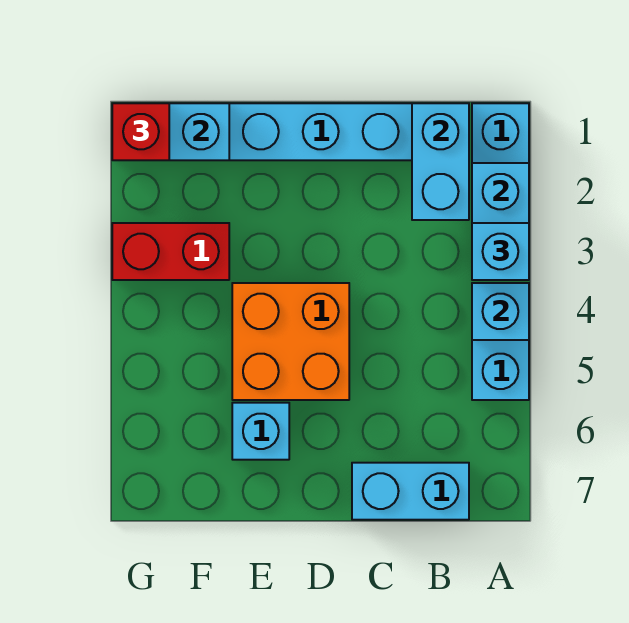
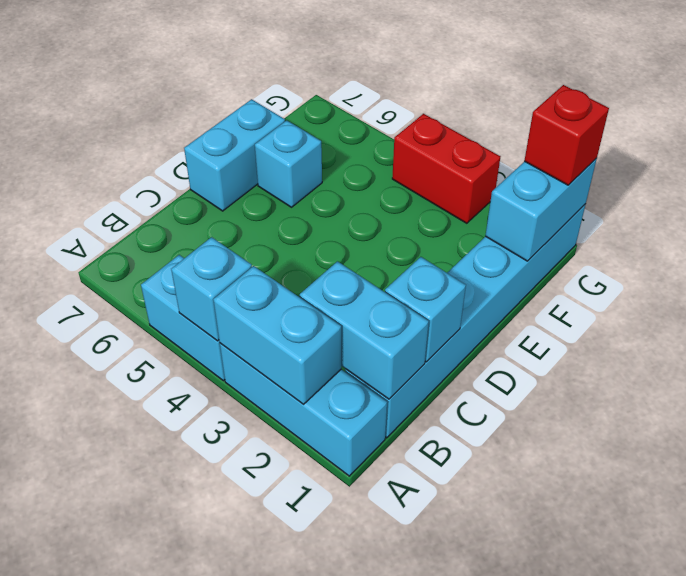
cyan 1x1 brick [472,223,529,280] -> cyan 1x1 brick moved to [385,257,466,362]
cyan 1x2 brick [352,463,469,520] -> cyan 1x2 brick moved to [184,99,285,211]
orange 2x2 brick [232,283,349,400] -> none
red 1x2 brick [112,223,229,280] -> red 1x2 brick turned to [392,114,500,223]

